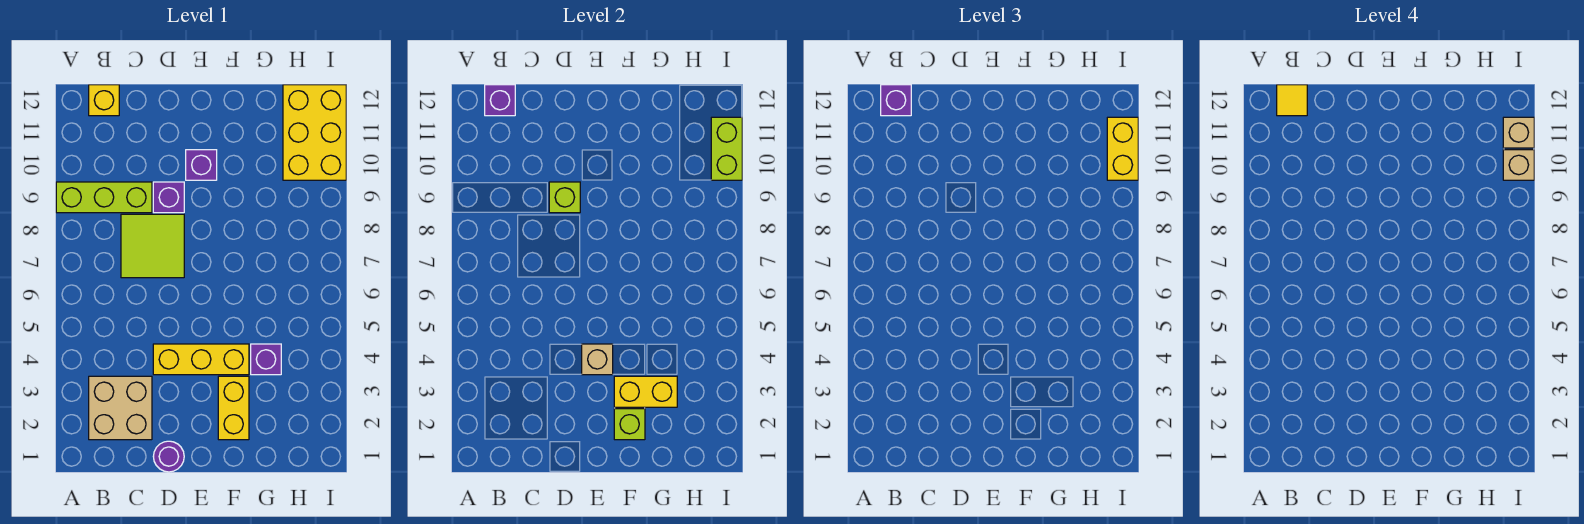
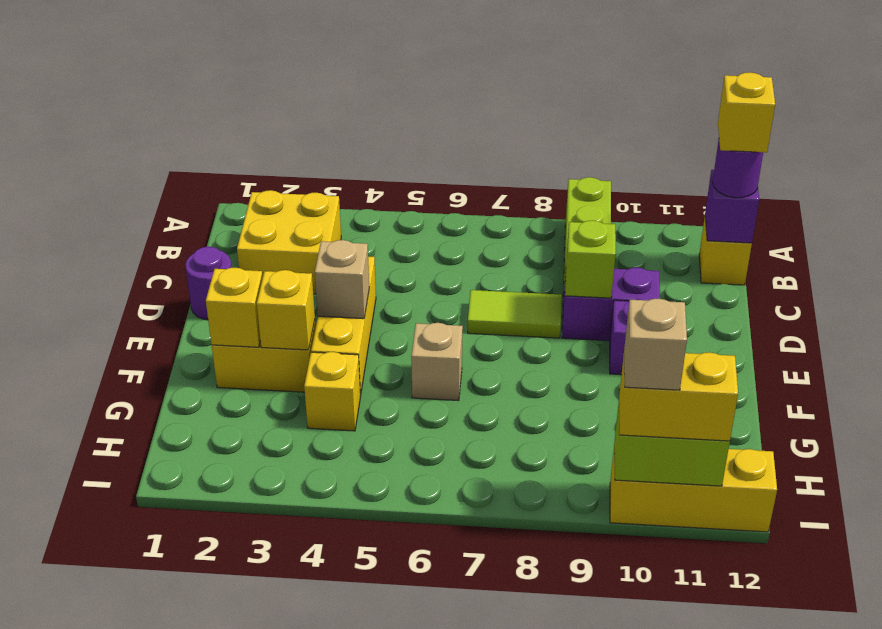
tan 2x2 brick [89,376,152,440] -> yellow 2x2 brick [237,190,341,294]
purple 1x1 brick [881,85,911,116] -> purple 1x1 round brick [712,140,763,198]
yellow 1x1 tile [1277,85,1307,116] -> yellow 1x1 brick [718,73,775,153]
lime 2x2 tile [121,214,184,278] -> lime 1x2 tile [468,290,562,338]
purple 1x1 brick [153,182,184,213] -> purple 1x2 brick [562,268,660,341]
lime 1x1 brick [614,409,645,440] -> yellow 1x1 brick [206,268,263,347]
yellow 1x2 brick [614,376,677,407] -> yellow 1x1 brick [257,270,315,350]
purple 1x1 brick [251,344,281,375] -> yellow 1x1 brick [304,352,360,431]
yellow 2x3 brick [283,85,346,180] -> yellow 1x3 brick [610,449,777,532]
tan 1x1 brick [1503,117,1534,148] -> tan 1x1 brick moved to [411,323,463,401]

